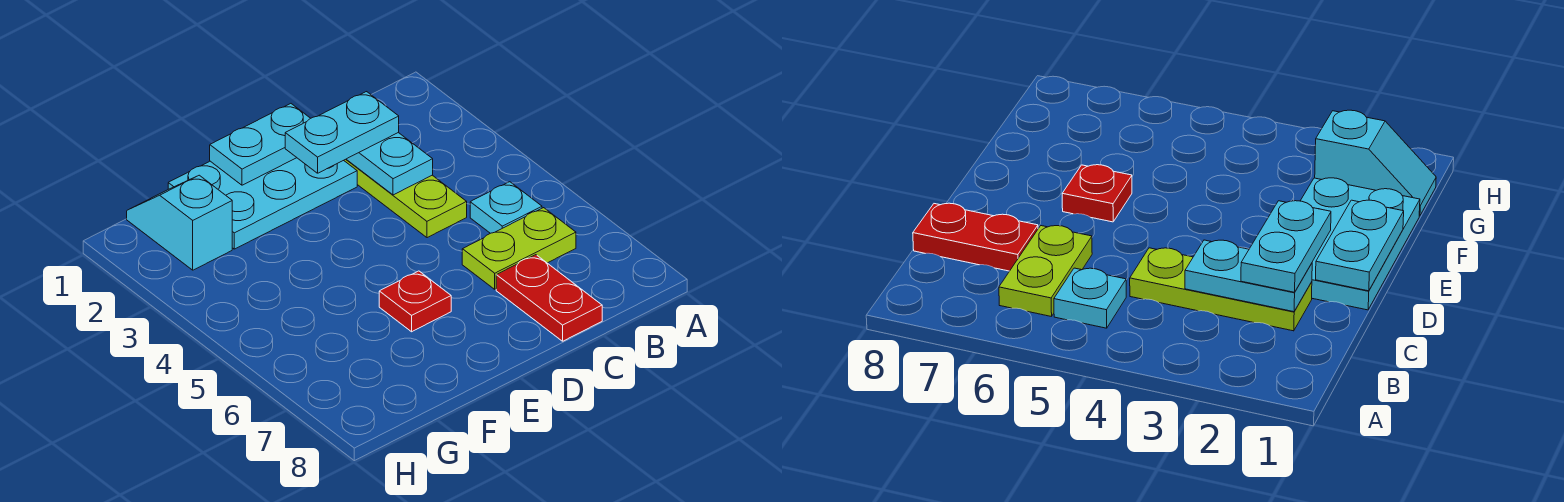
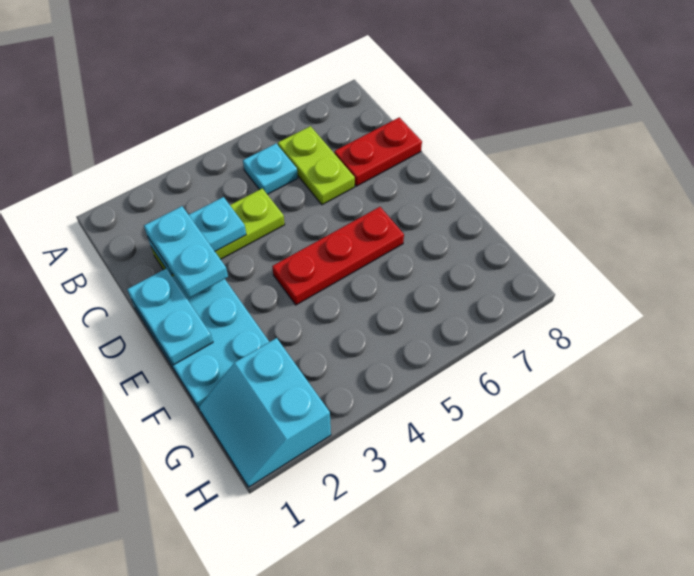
red 1x1 plate [379,271,451,332] -> red 1x3 plate [272,207,404,305]
cyan 1x2 slope [127,175,232,270] -> cyan 2x2 slope [199,338,331,487]

